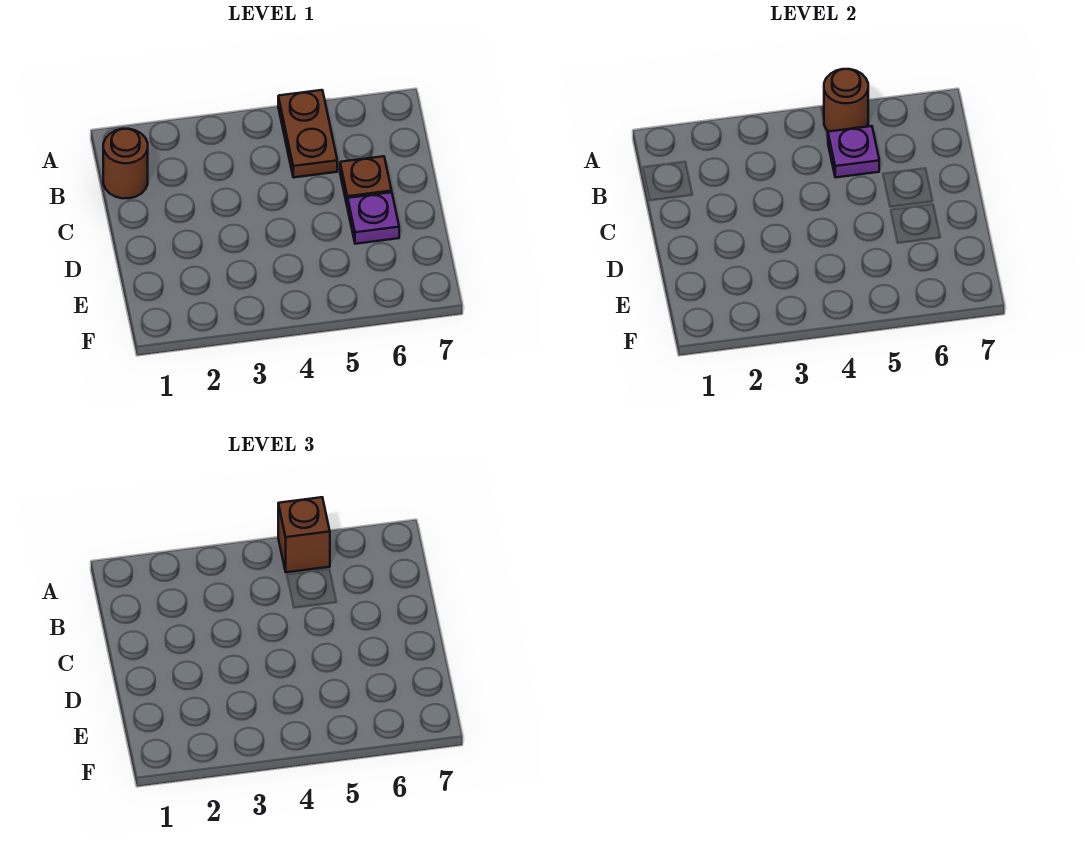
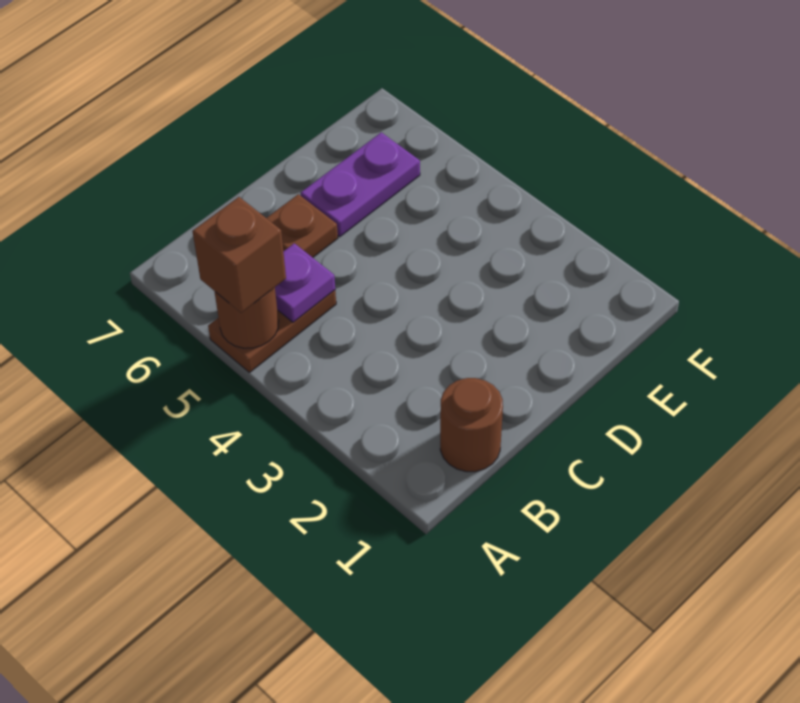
purple 1x1 plate [348,192,399,244] -> purple 1x2 plate [301,132,420,237]

